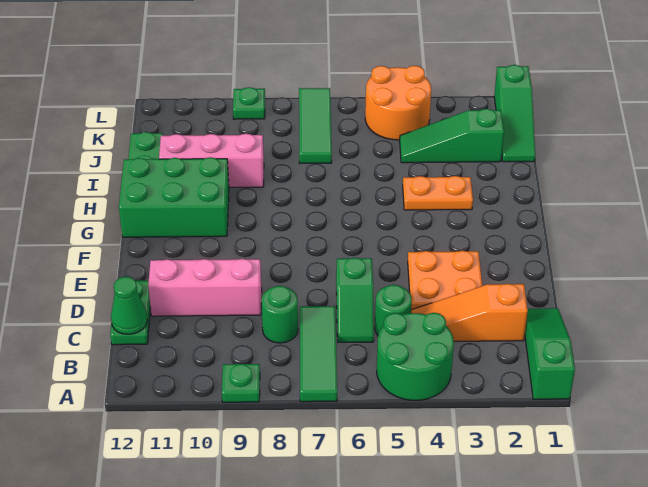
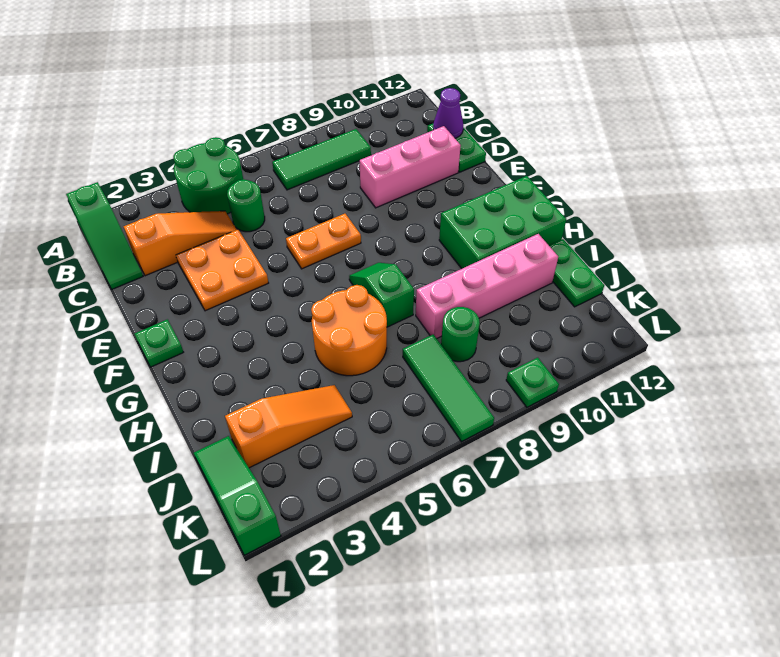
green 1x3 tile [300,306,337,402] -> green 1x3 tile turned to [272,129,371,190]
green 1x1 plate [222,364,260,402] -> green 1x1 plate moved to [135,319,183,367]
green 1x2 slope [336,258,374,342] -> green 1x2 slope moved to [349,263,414,327]
green 1x1 round brick [261,286,298,343] -> green 1x1 round brick moved to [441,307,480,362]
green 1x1 cone [111,277,147,334] -> purple 1x1 cone [433,88,463,138]
orange 1x2 plate [403,176,473,210] -> orange 1x2 plate moved to [286,214,361,269]
pink 1x3 brick [159,134,264,188] -> pink 1x4 brick [416,234,558,338]
green 1x3 slope [400,109,504,163] -> orange 1x3 slope [225,385,352,468]
orange 2x2 round brick [365,66,431,140] -> orange 2x2 round brick moved to [311,285,387,376]

